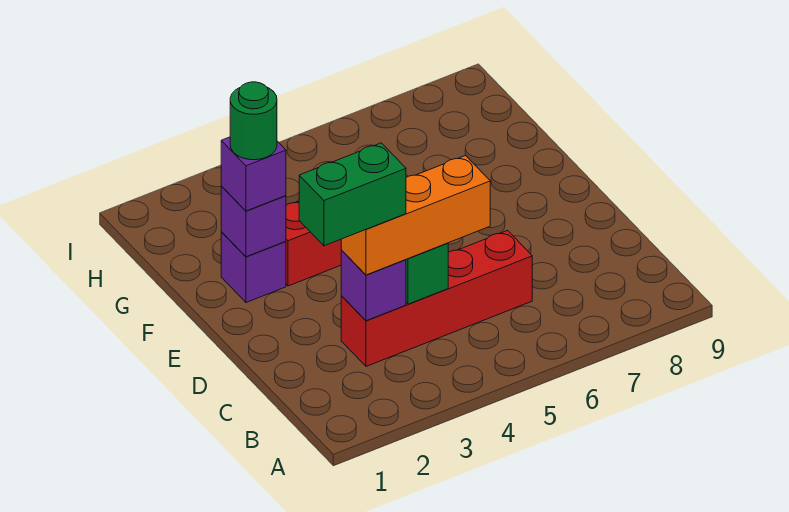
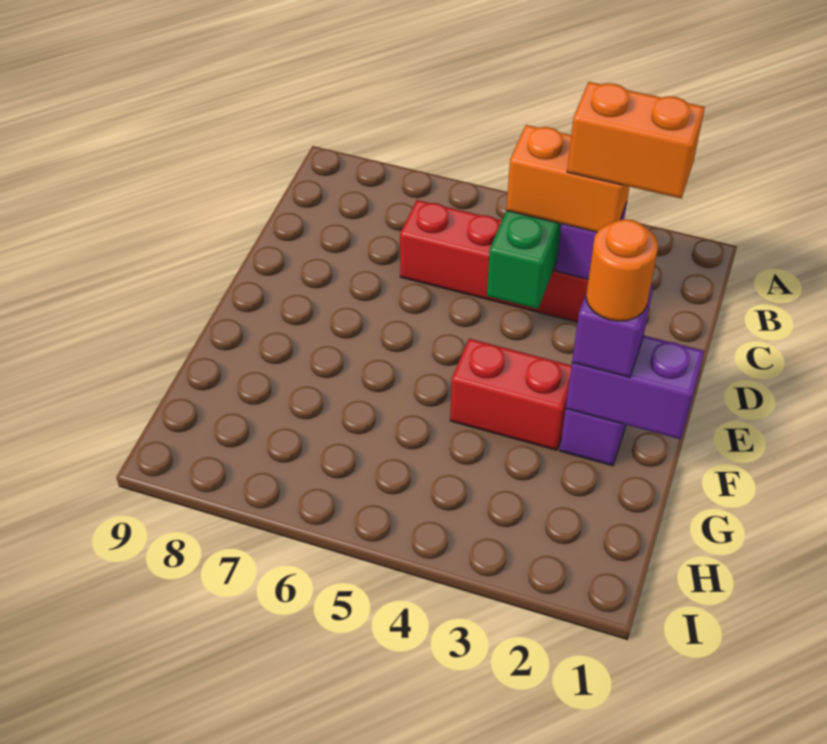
green 1x2 brick [299,143,406,246] -> orange 1x2 brick [567,82,705,198]
orange 1x3 brick [341,155,490,275] -> orange 1x2 brick [506,125,629,232]
purple 1x1 brick [221,186,286,257] -> purple 1x2 brick [566,336,704,439]
green 1x1 round brick [230,82,277,160] -> orange 1x1 round brick [586,219,658,321]

